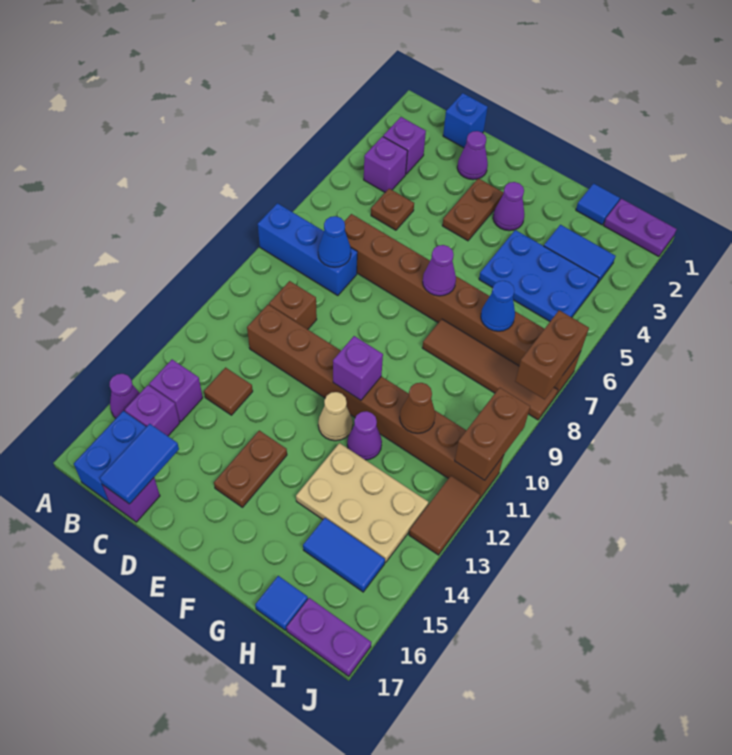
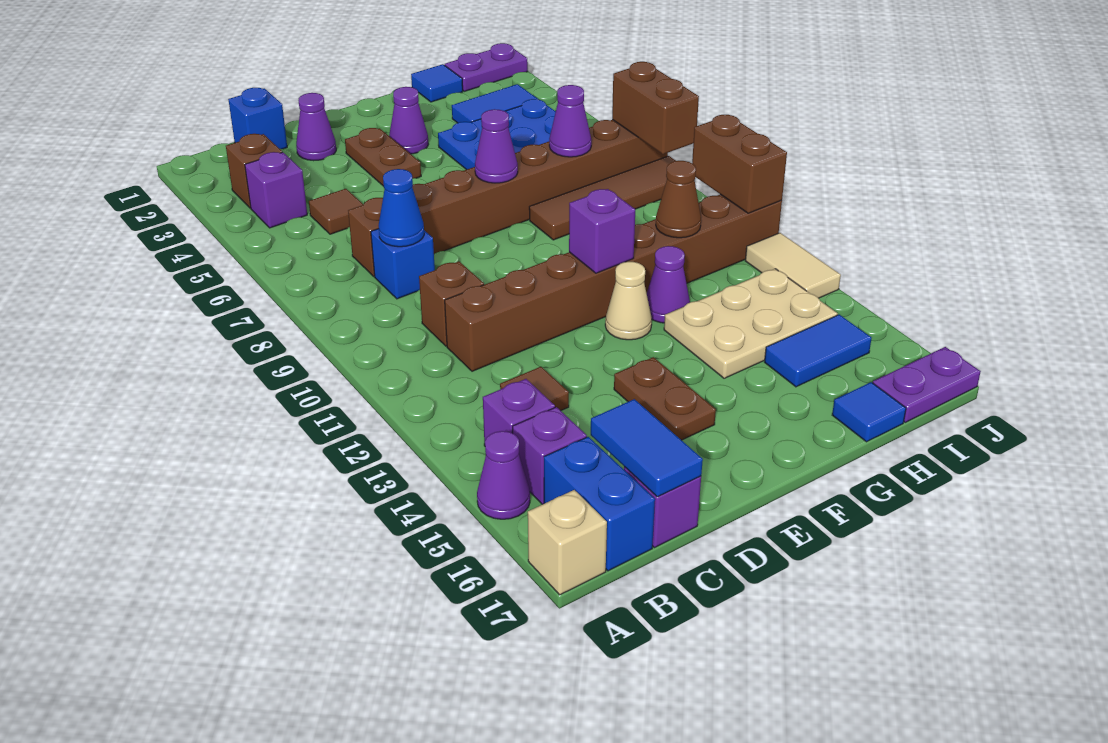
blue 1x3 brick [258,203,357,296] -> blue 1x1 brick [371,229,435,299]
none -> tan 1x1 brick [528,490,607,595]
purple 1x1 brick [383,117,426,174] -> brown 1x1 brick [226,134,282,208]
brown 1x1 plate [371,189,414,230] -> brown 1x1 tile [309,189,363,234]
blue 1x1 cone [481,281,515,331] -> purple 1x1 cone [549,85,591,157]
brown 1x2 tile [409,476,480,555] -> tan 1x2 tile [745,233,841,298]

